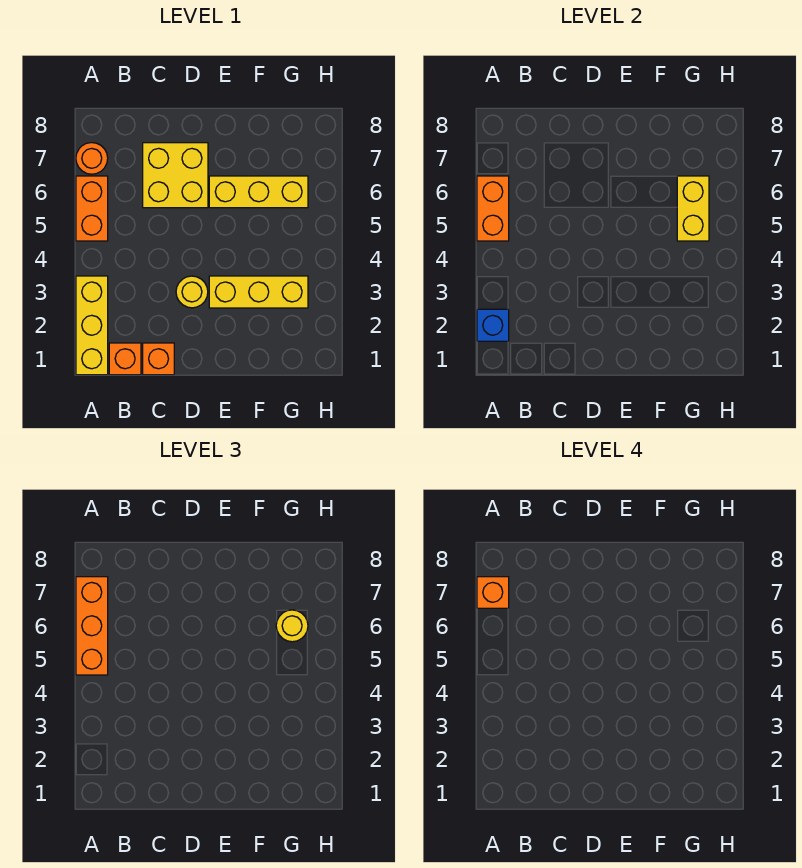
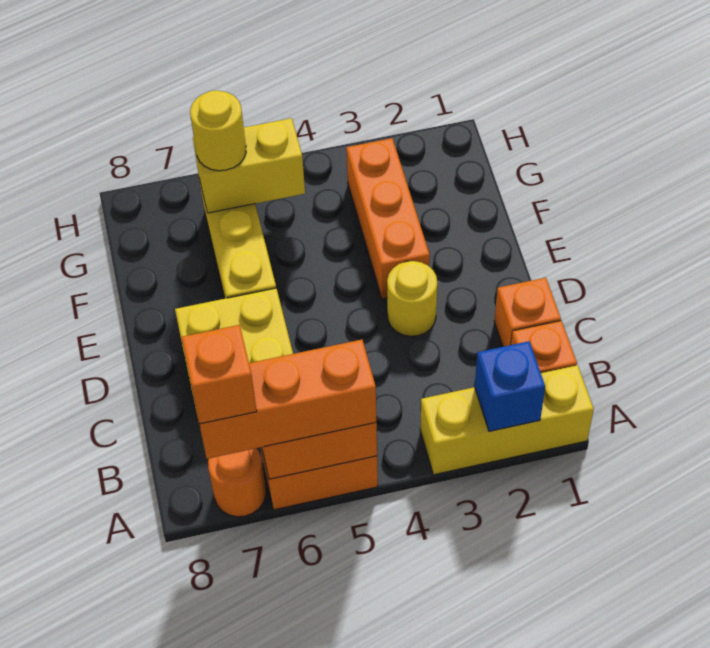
yellow 1x3 brick [209,276,308,308] -> orange 1x3 brick [346,138,430,299]

